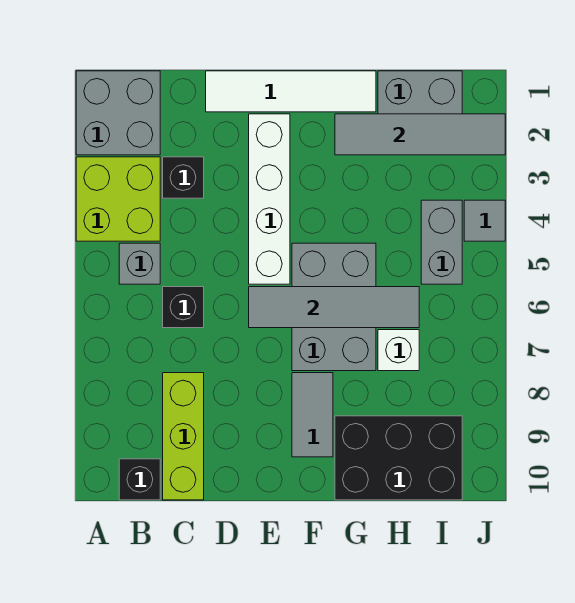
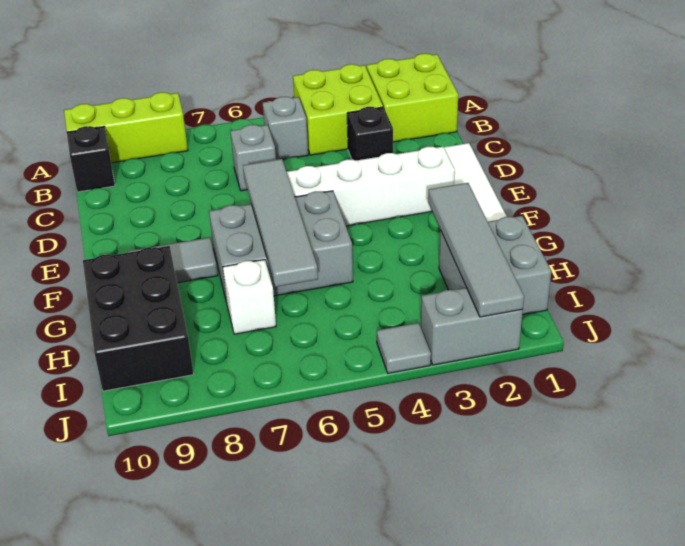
grey 2x2 brick [76,71,160,155] -> lime 2x2 brick [367,54,458,142]
black 1x1 brick [163,287,204,328] -> grey 1x1 brick [231,125,276,191]
lime 1x3 brick [163,373,204,500] -> lime 1x3 brick moved to [64,92,188,163]
grey 1x2 brick [421,200,462,284] -> grey 1x2 brick moved to [421,288,523,365]

